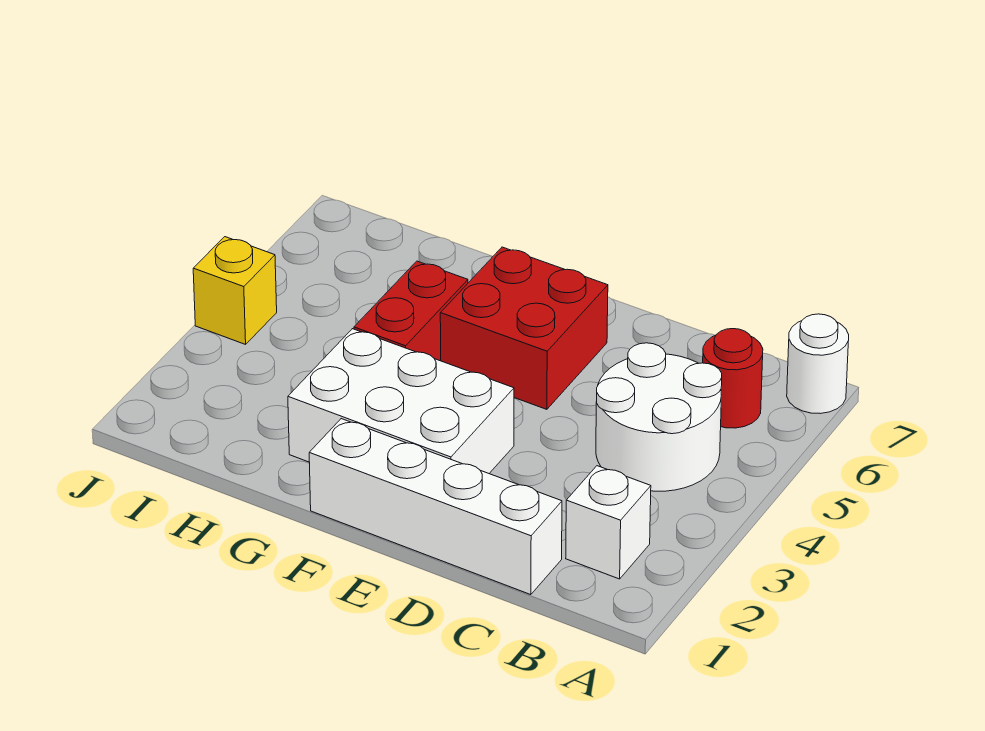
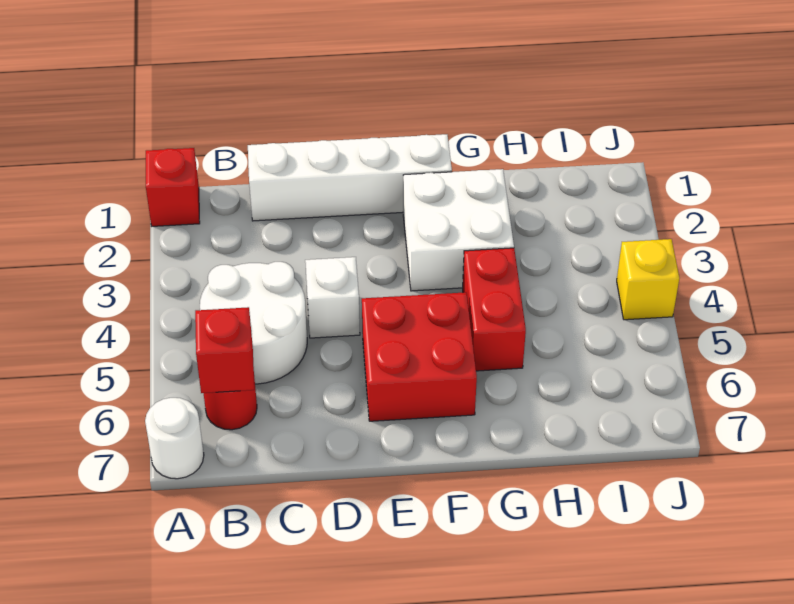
none -> red 1x1 brick [146,148,200,226]
white 1x1 brick [566,466,651,579] -> white 1x1 brick moved to [305,257,360,338]
none -> red 1x1 brick [195,307,254,393]
white 2x3 brick [288,329,514,473] -> white 2x2 brick [403,169,514,291]

